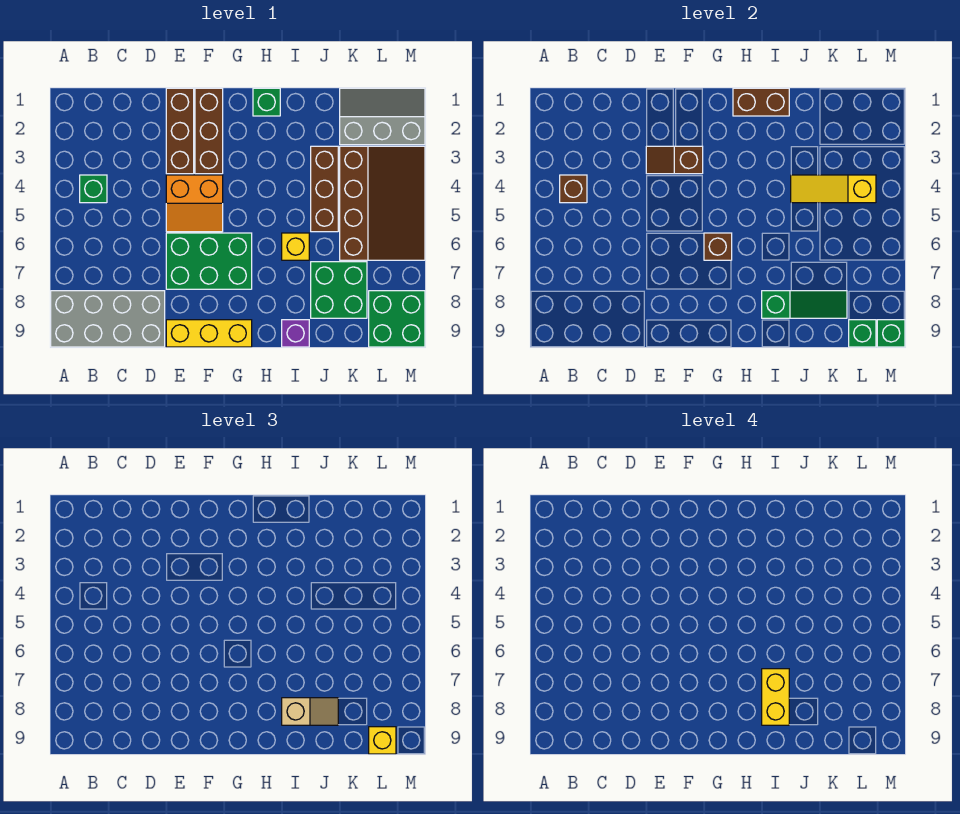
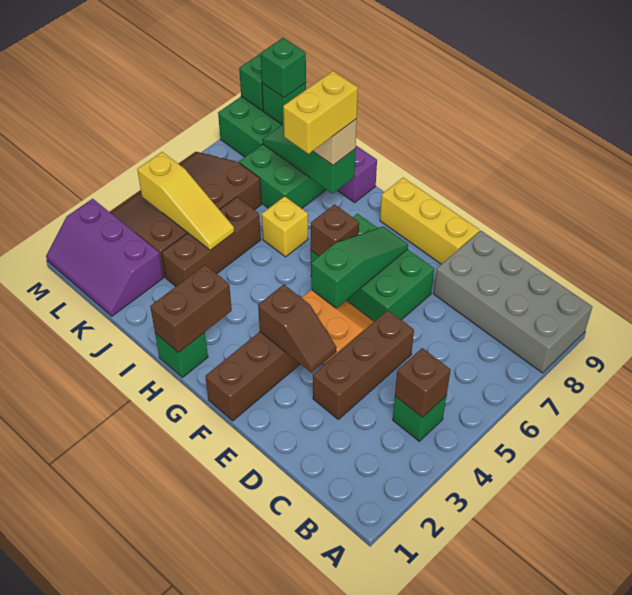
brown 1x3 brick [166,88,194,174] -> brown 1x3 brick moved to [313,310,414,419]
none -> green 1x3 slope [311,226,408,308]
brown 1x2 brick [733,88,789,116] -> brown 1x2 brick turned to [150,265,232,353]
grey 2x3 slope [340,88,425,145] -> purple 2x3 slope [46,199,163,316]
yellow 1x1 brick [369,727,396,754] -> green 1x1 brick [260,38,306,98]

